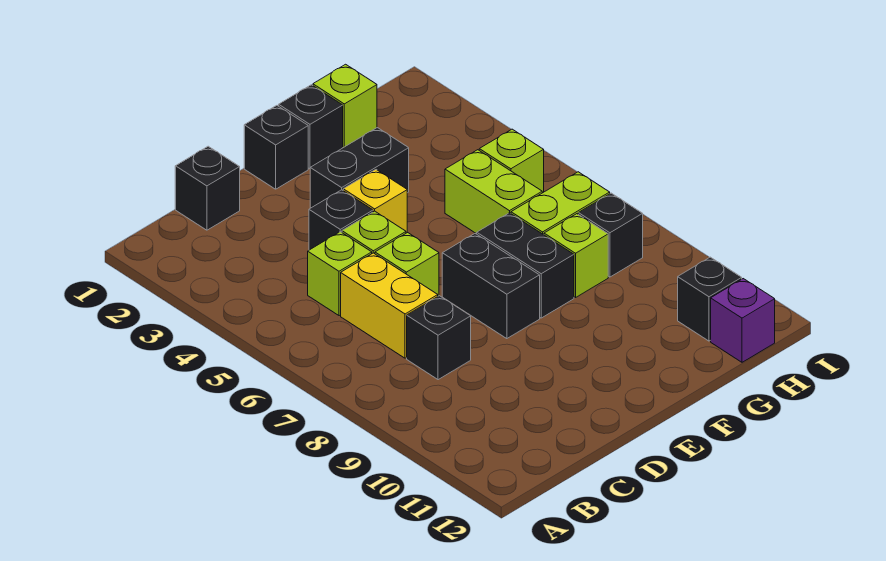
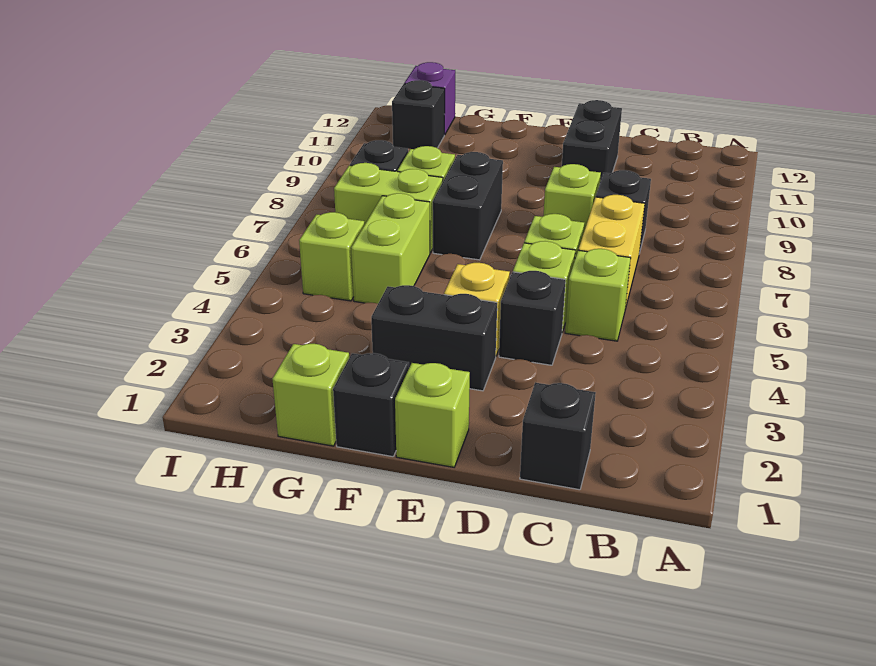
none -> lime 1x1 brick [544,164,601,231]
black 1x1 brick [244,106,308,189] -> lime 1x1 brick [395,363,470,467]
black 1x2 brick [442,234,540,339] -> black 1x2 brick moved to [562,100,622,181]

